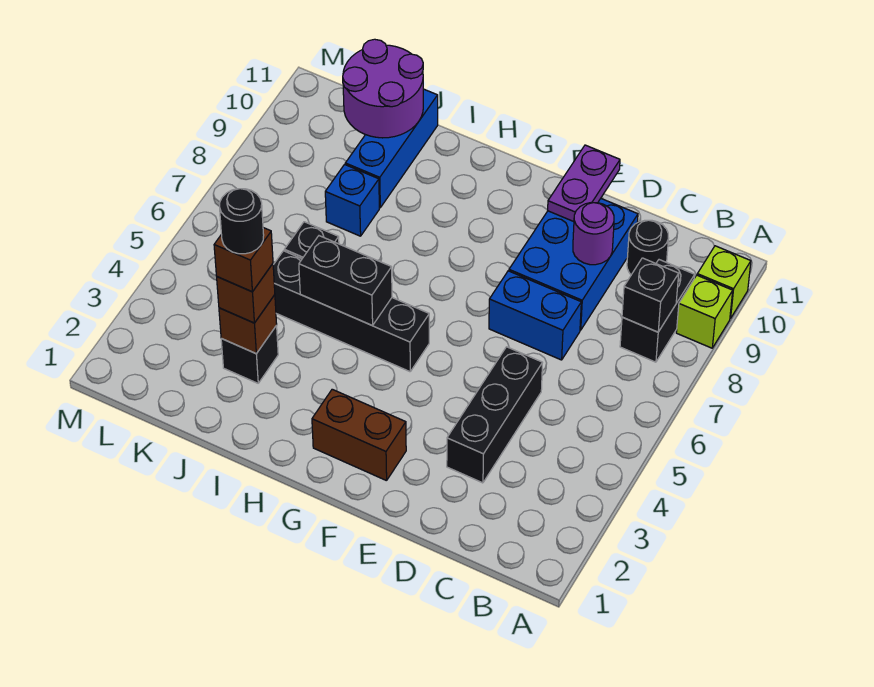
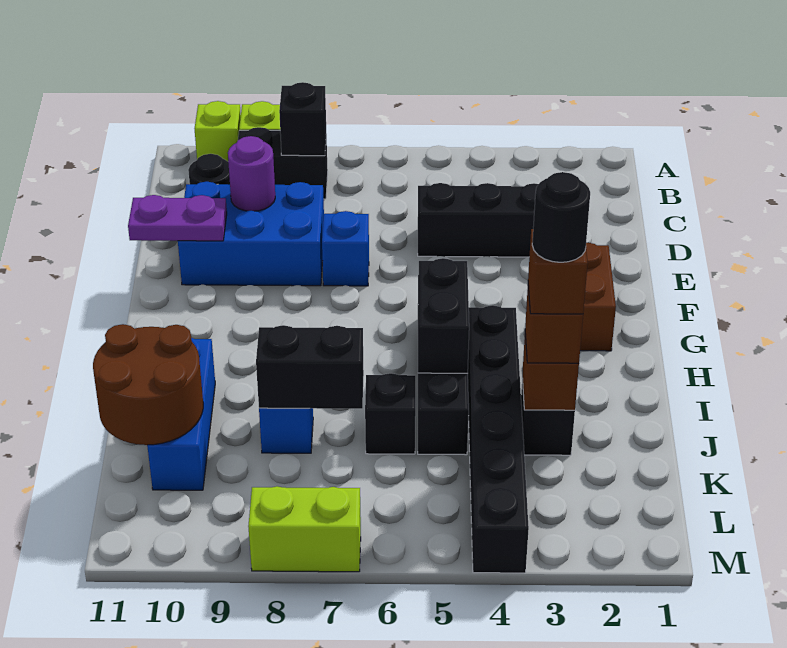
blue 1x2 brick [489,271,581,360] -> blue 1x1 brick [322,211,369,286]
none -> black 1x6 brick [468,305,529,573]
none -> black 1x2 brick [256,325,364,409]
blue 1x3 brick [345,89,438,208] -> blue 1x3 brick turned to [147,338,215,490]
purple 2x2 round brick [343,39,423,138] -> brown 2x2 round brick [93,324,203,445]
none -> lime 1x2 brick [248,486,361,572]

